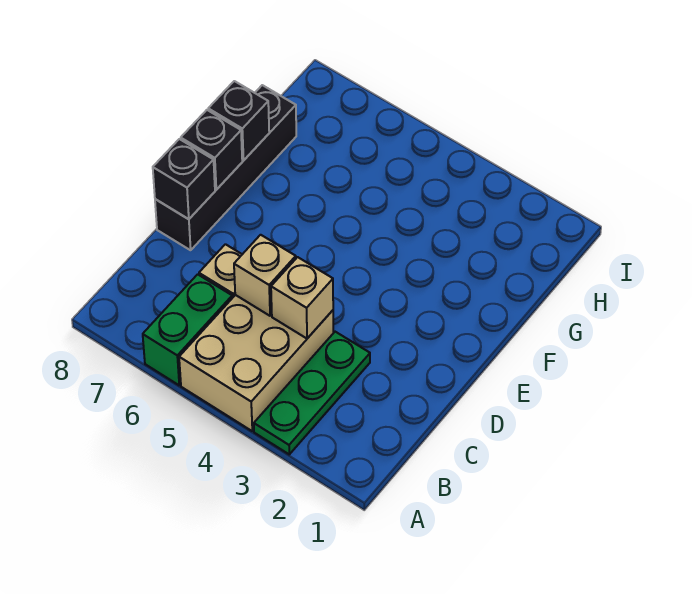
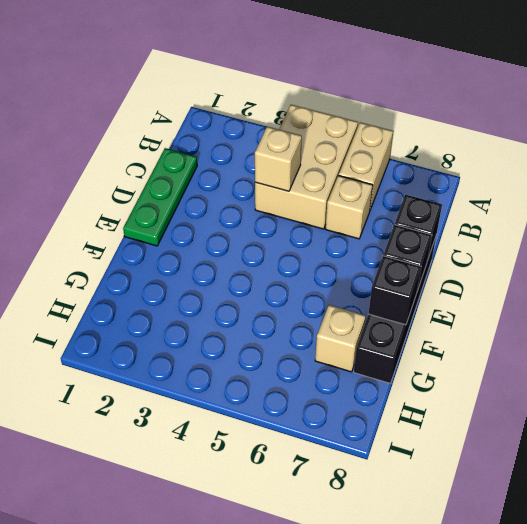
green 1x3 plate [254,332,370,454] -> green 1x3 plate moved to [123,148,197,246]
green 1x2 brick [143,274,232,385] -> tan 1x2 brick [339,122,393,210]
tan 1x1 brick [234,235,296,316] -> tan 1x1 brick moved to [315,305,366,372]

